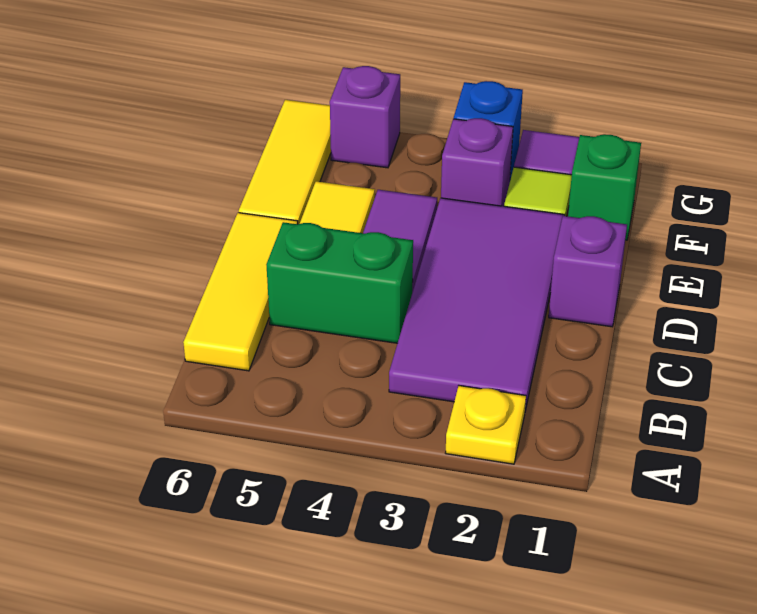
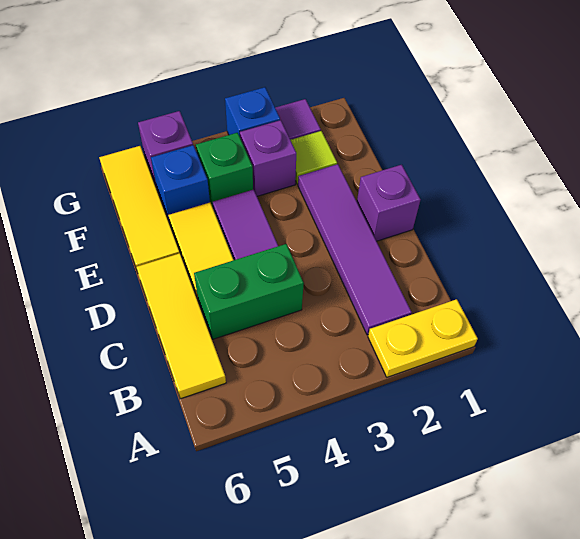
yellow 1x1 plate [446,386,526,464] -> yellow 1x2 plate [368,299,478,377]
purple 2x4 tile [389,198,565,411] -> purple 1x4 tile [298,164,412,335]
green 1x1 brick [568,134,641,240] -> green 1x1 brick moved to [196,133,253,207]
none -> blue 1x1 brick [151,145,210,223]

